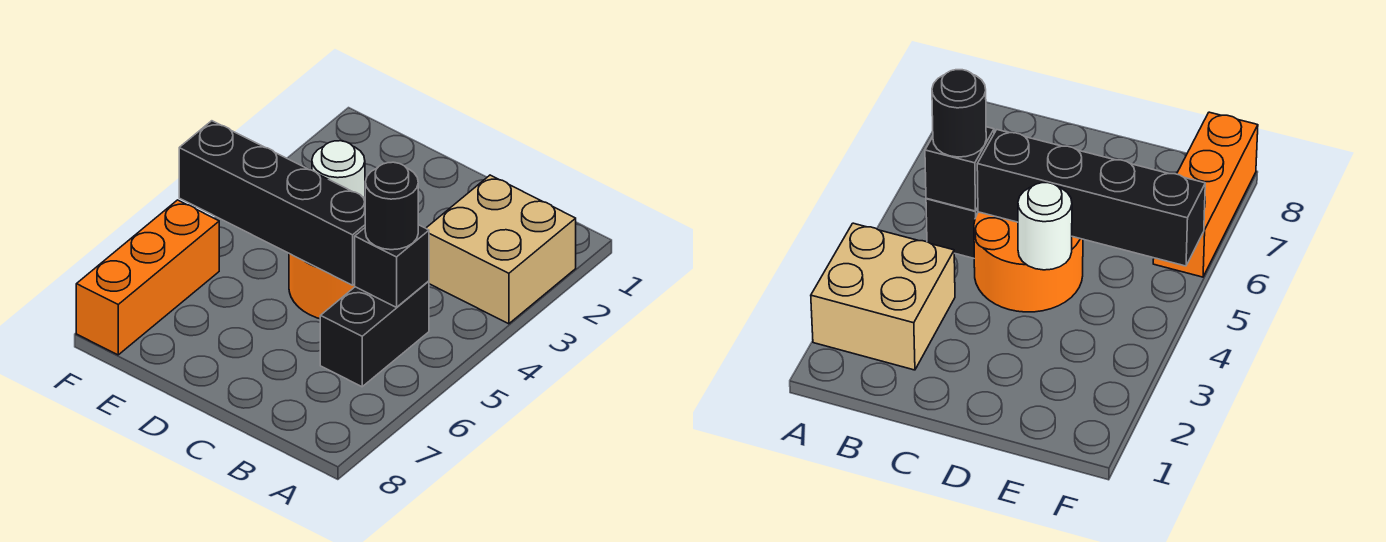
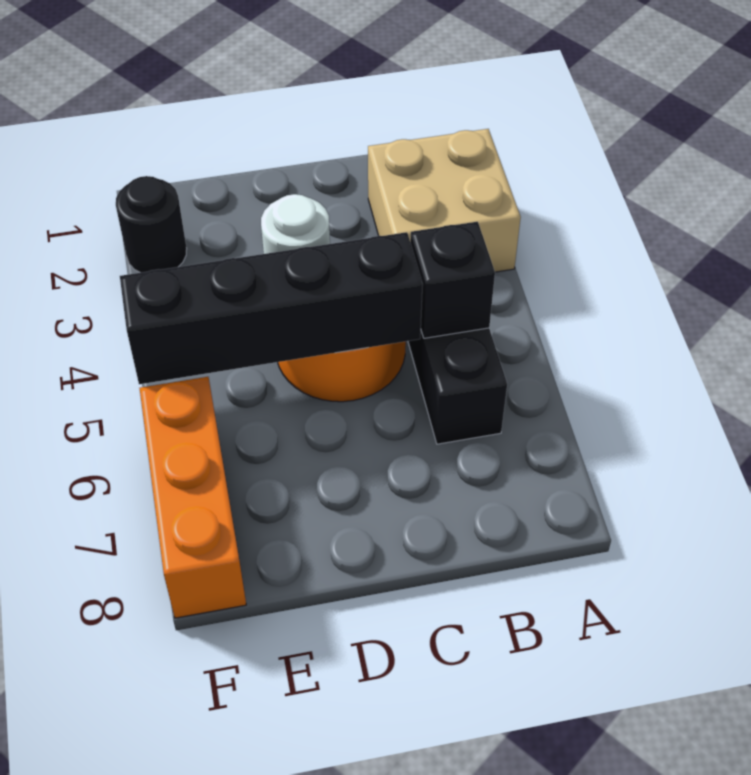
black 1x1 round brick [365,162,418,250] -> black 1x1 round brick moved to [116,176,187,273]

